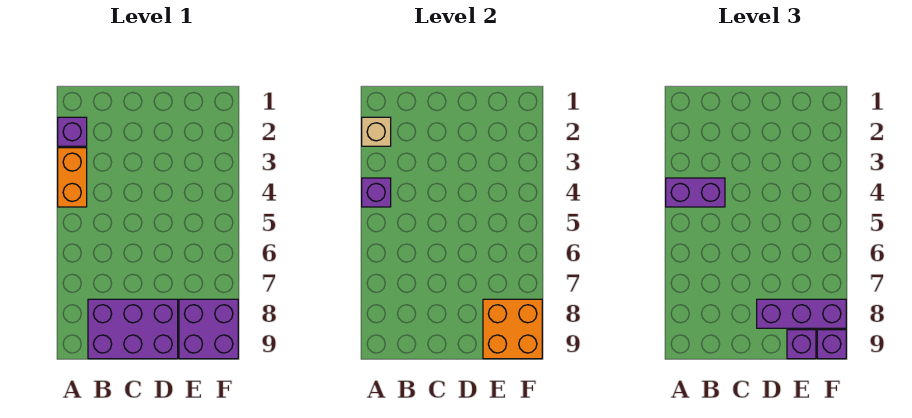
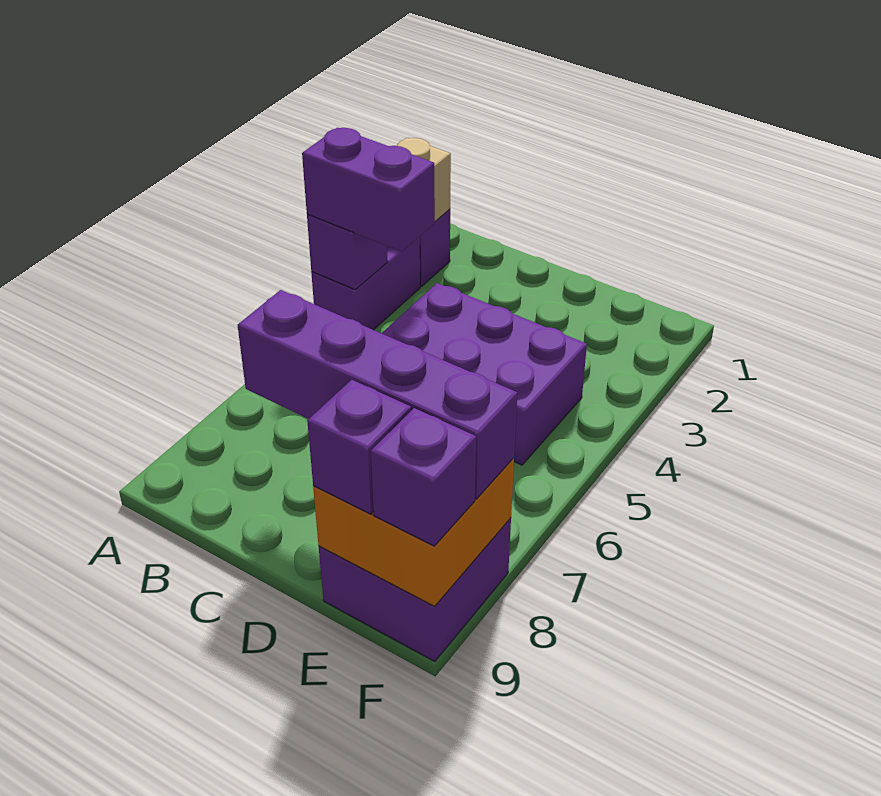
orange 1x2 brick [58,148,87,207] -> purple 1x2 brick [311,237,420,330]
purple 2x3 brick [88,299,178,359] -> purple 2x3 brick moved to [382,283,587,465]
purple 1x3 brick [757,299,846,328] -> purple 1x4 brick [238,290,517,499]

